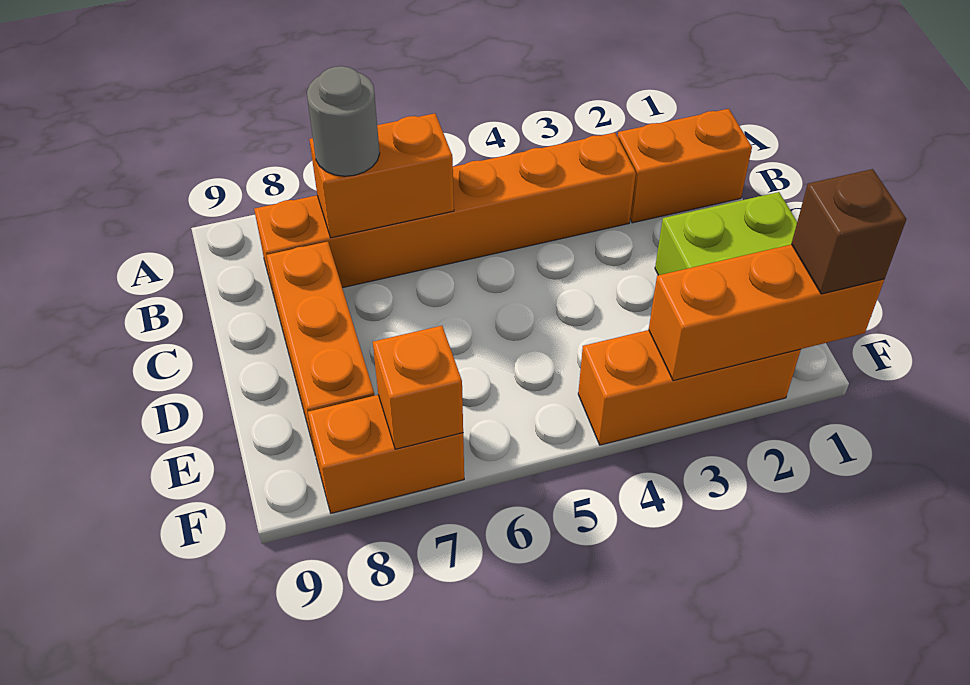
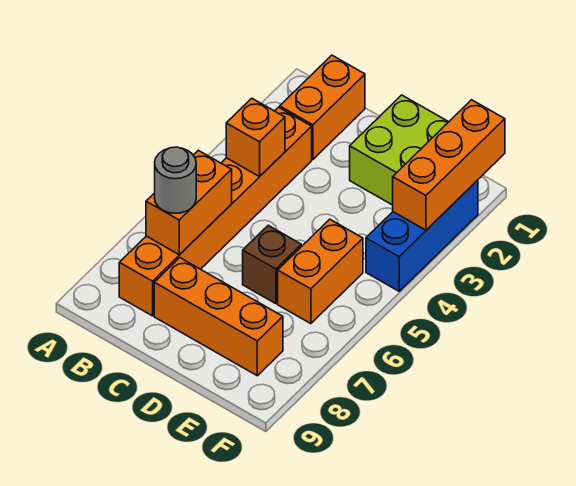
brown 1x1 brick [791,169,906,294] -> brown 1x1 brick moved to [243,225,301,304]
orange 1x3 brick [578,330,801,445] -> blue 1x3 brick [366,180,478,291]
orange 1x2 brick [308,395,464,513] -> orange 1x2 brick moved to [278,219,363,324]
orange 1x1 brick [373,326,463,449] -> orange 1x1 brick moved to [226,98,285,177]

